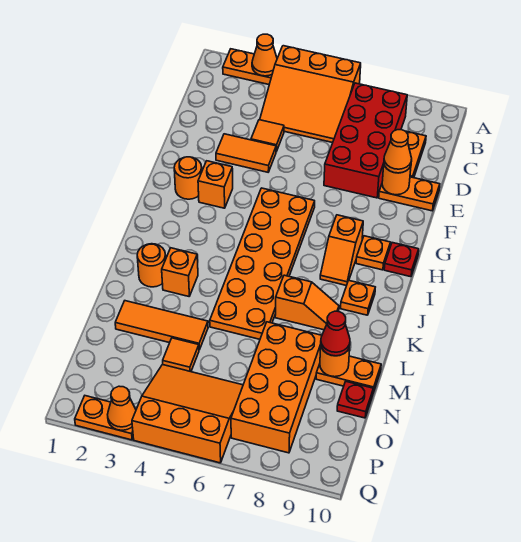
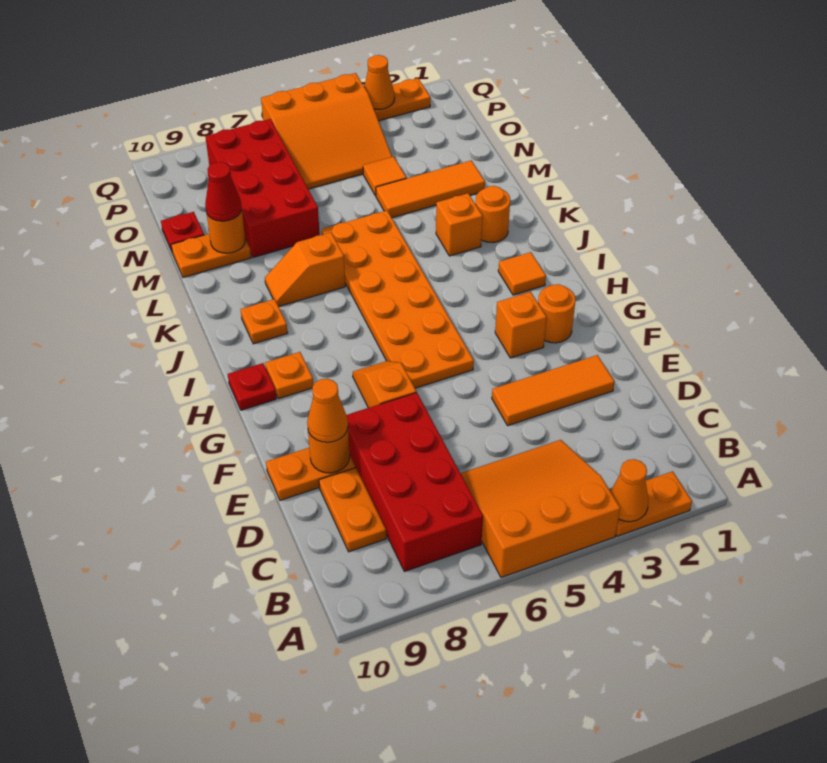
orange 1x1 tile [251,120,284,152] -> orange 1x1 tile moved to [498,252,546,295]
orange 1x2 tile [216,134,276,172] -> orange 1x3 tile [492,355,615,426]
orange 1x2 slope [320,215,363,286] -> orange 1x2 slope moved to [353,361,416,408]
orange 2x4 brick [231,322,322,453] -> red 2x4 brick [205,119,320,257]

